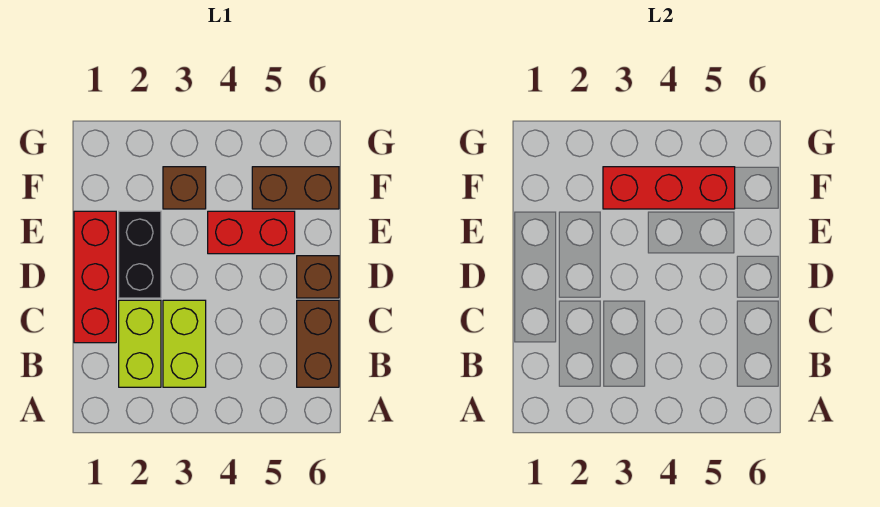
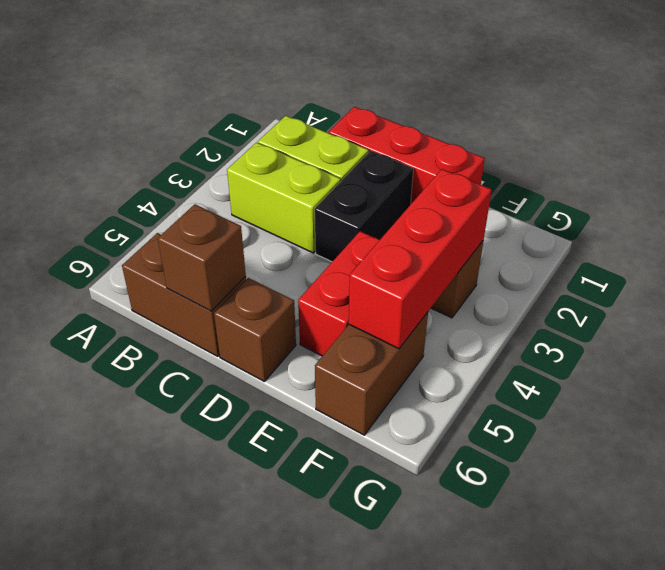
none -> brown 1x1 brick [158,204,246,311]
black 1x2 brick [119,211,161,298] -> black 1x2 brick turned to [315,151,413,262]

